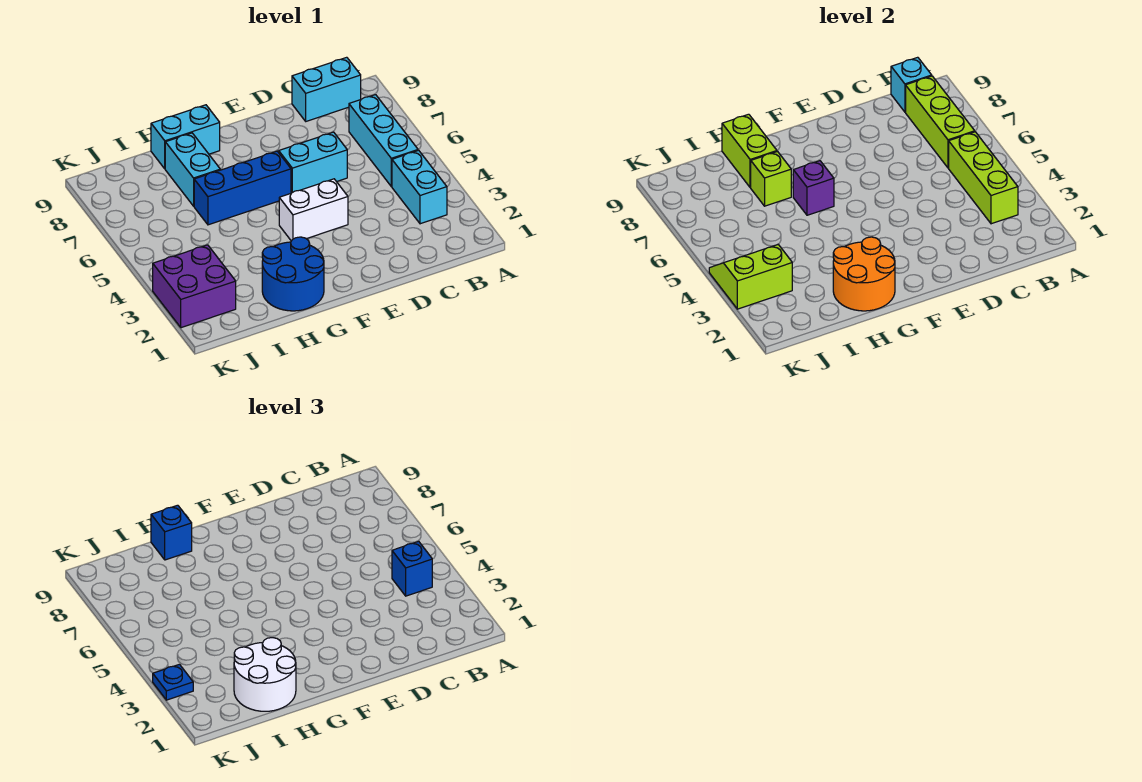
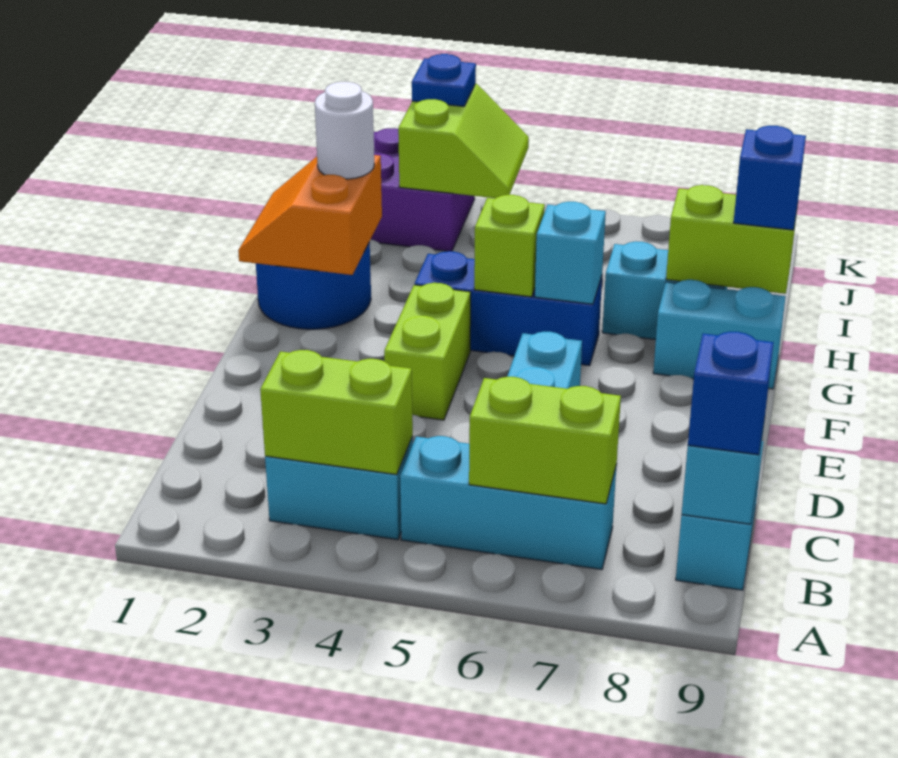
lime 1x3 brick [949,132,1018,224] -> lime 1x2 brick [260,350,413,475]
blue 1x1 brick [392,541,432,596] -> blue 1x1 brick moved to [688,332,774,455]
lime 1x3 brick [906,76,975,168] -> lime 1x2 brick [469,377,621,504]
white 1x2 brick [279,179,348,241] -> lime 1x2 brick [384,283,471,420]
blue 1x3 brick [194,151,291,225] -> blue 1x3 brick turned to [415,251,602,366]
orange 2x2 round brick [833,237,895,311] -> orange 2x2 slope [238,155,382,275]
purple 1x1 brick [793,161,834,215] -> cyan 1x1 brick [535,202,606,304]
cyan 1x2 brick [151,105,220,169] -> cyan 1x2 brick turned to [653,280,786,389]
white 2x2 round brick [234,638,296,711] -> white 1x1 round brick [315,82,374,179]
lime 1x1 brick [751,152,791,206] -> lime 1x1 brick moved to [474,195,545,297]

